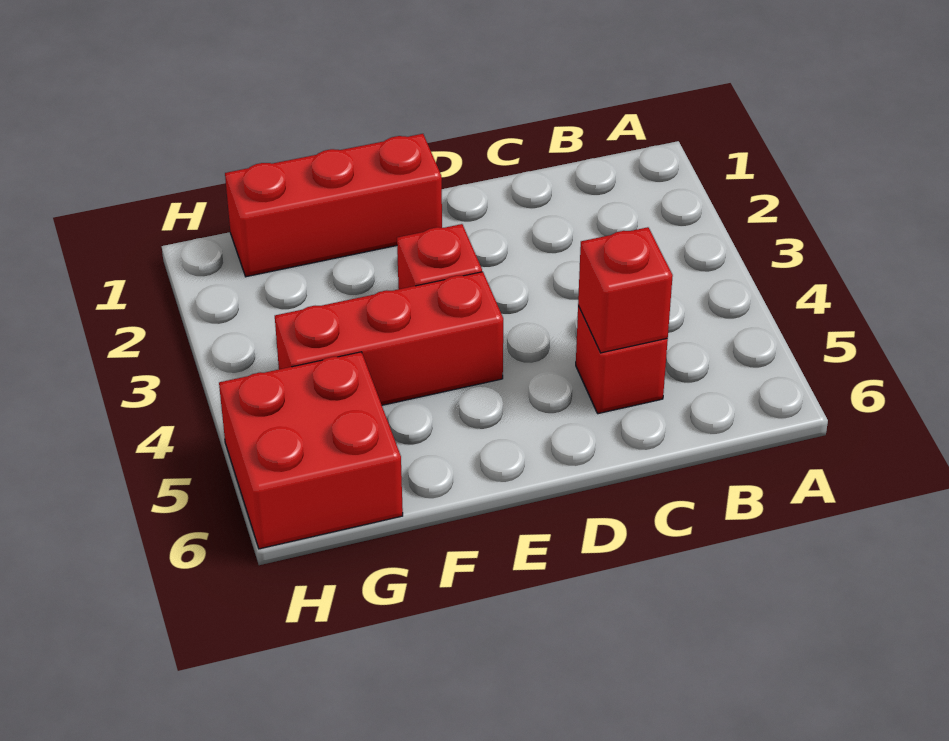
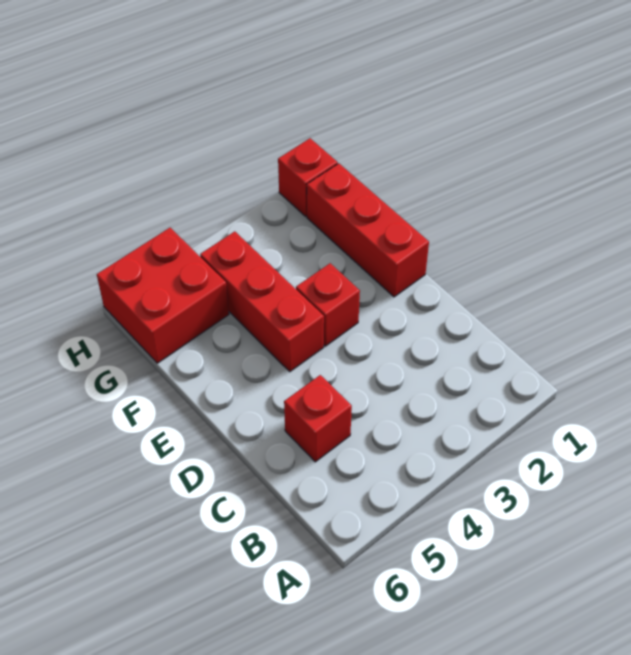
red 1x1 brick [578,227,673,353] -> red 1x1 brick moved to [278,138,338,216]

